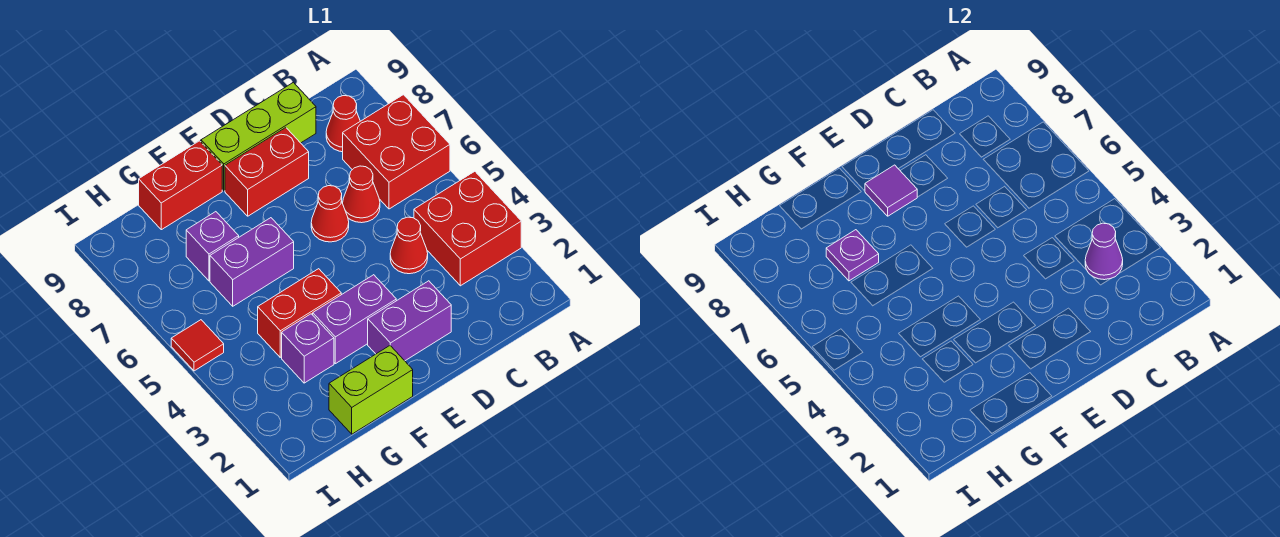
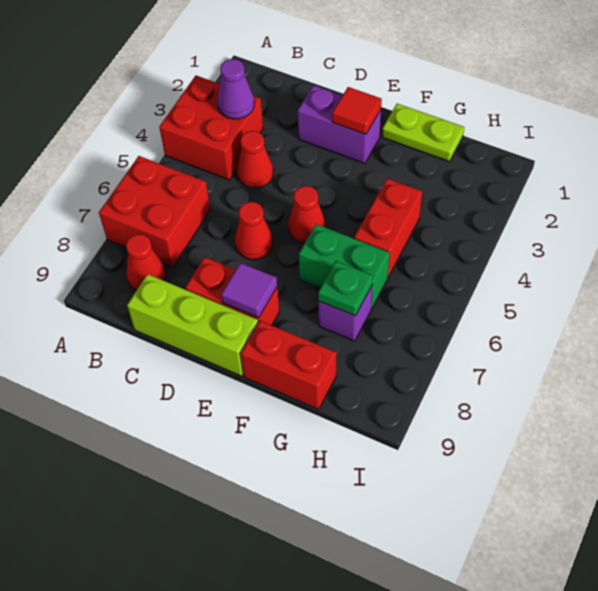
red 1x1 cone [343,166,380,223] -> red 1x1 cone moved to [288,186,326,244]
purple 1x2 brick [313,275,396,364] -> none
lime 1x2 brick [329,346,413,434] -> lime 1x2 plate [382,104,464,162]
red 1x2 brick [258,269,341,357] -> red 1x2 brick turned to [354,178,422,277]
purple 1x2 brick [210,218,294,306] -> green 1x2 brick [299,224,390,309]
purple 1x1 brick [282,314,334,383] -> none
purple 1x1 plate [826,230,879,281] -> green 1x1 plate [318,261,373,316]
red 1x1 tile [171,320,224,371] -> red 1x1 tile moved to [332,87,382,134]

